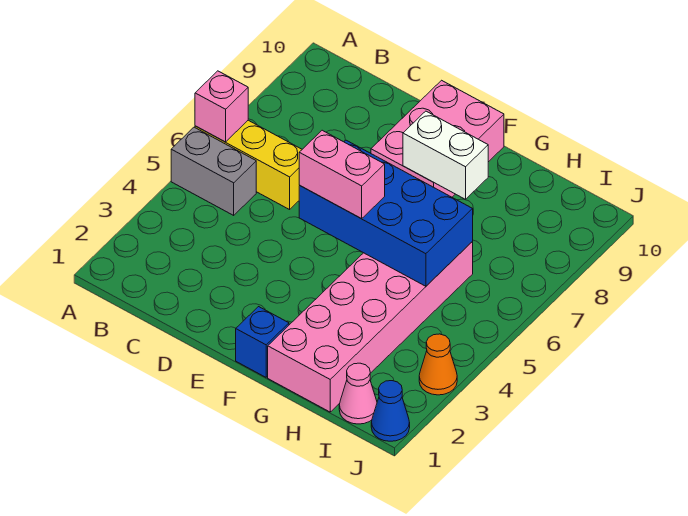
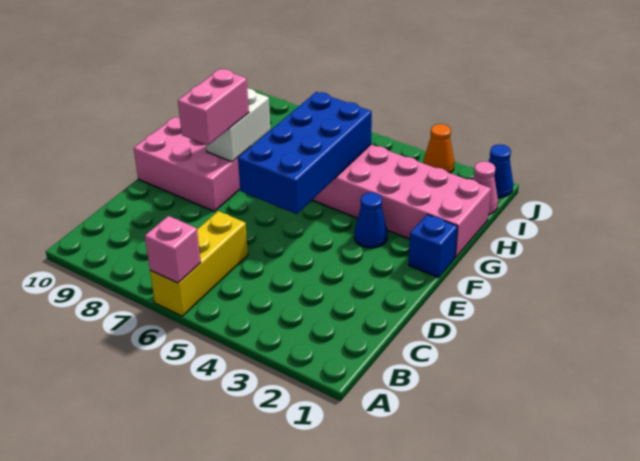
grey 1x2 brick [171,127,256,215] -> none
pink 1x2 brick [299,130,385,219] -> pink 1x2 brick moved to [178,69,249,145]
none -> blue 1x1 cone [354,192,388,248]

